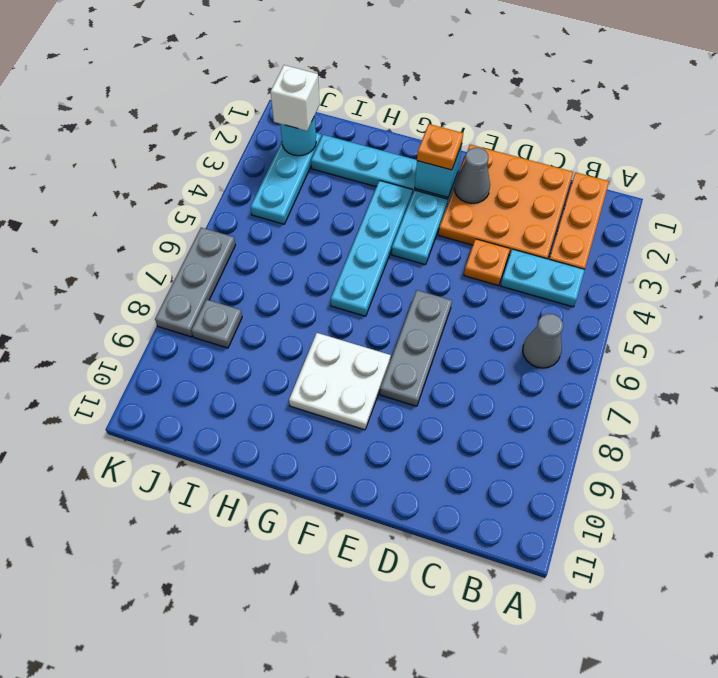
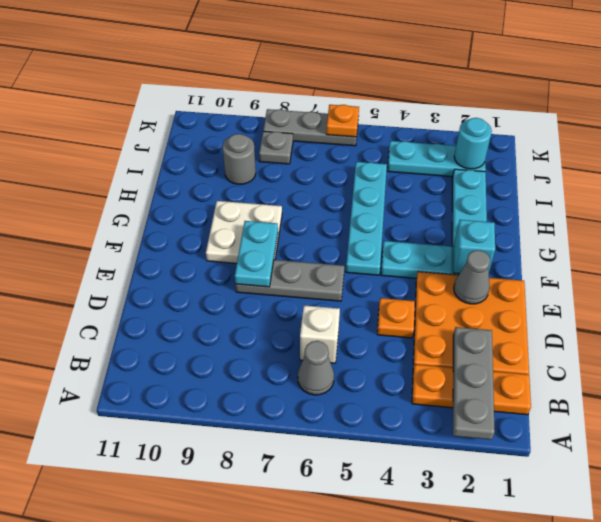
none -> grey 1x3 plate [453,327,495,440]
cyan 1x2 plate [501,249,585,307] -> cyan 1x2 plate moved to [235,221,278,287]
orange 1x1 plate [417,124,463,170] -> orange 1x1 plate moved to [326,105,359,137]
cyan 1x4 plate [331,180,412,316] -> cyan 1x4 plate turned to [346,162,387,275]
none -> grey 1x1 round brick [223,134,256,184]
white 1x1 brick [271,65,320,131] -> white 1x1 brick moved to [300,305,340,363]

